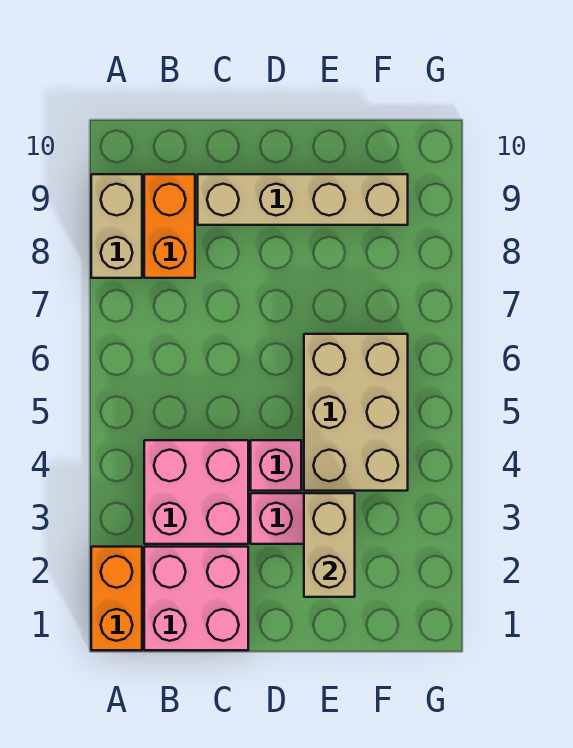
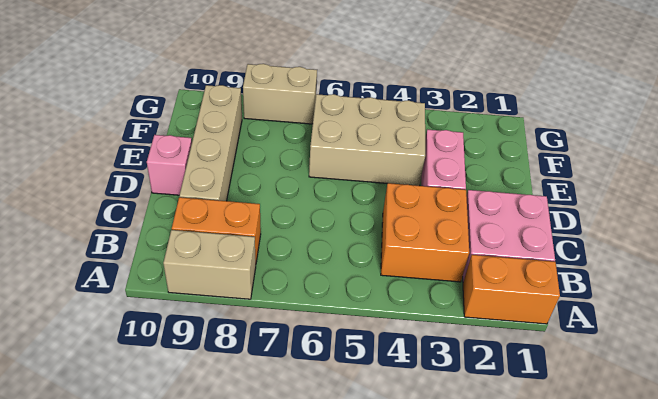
pink 2x2 brick [144,440,248,544] -> orange 2x2 brick [381,183,469,282]
pink 1x1 brick [251,440,301,491] -> pink 1x1 brick moved to [147,135,192,195]
tan 1x2 brick [304,493,355,597] -> tan 1x2 brick moved to [243,64,317,124]

